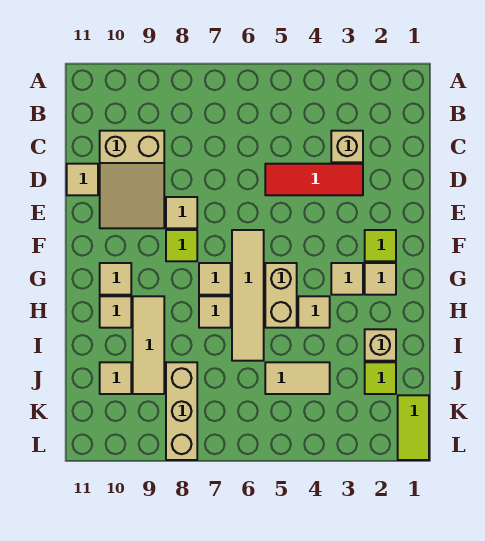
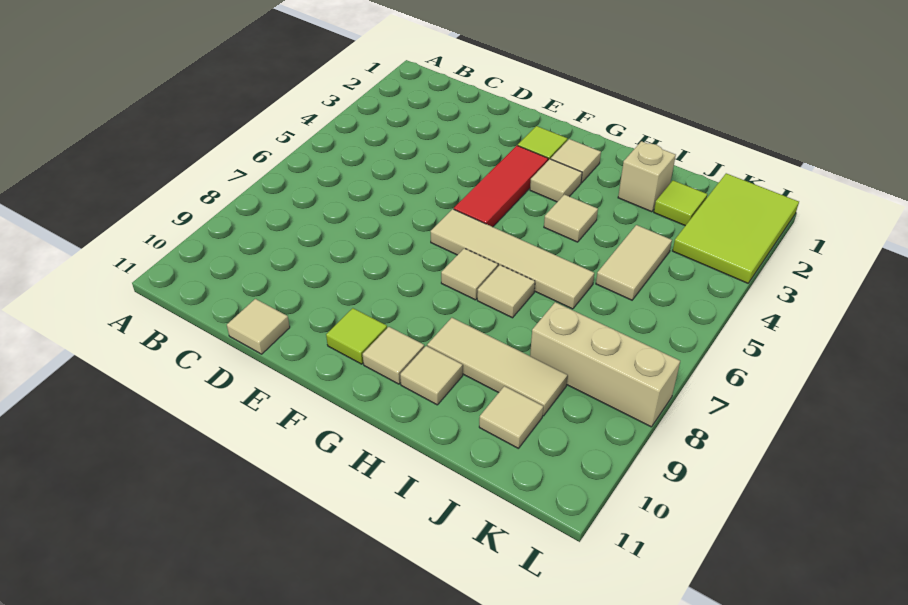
tan 1x1 brick [331,131,363,162] -> none
tan 2x3 slope [100,131,164,228] -> none
red 1x3 tile [265,164,363,195] -> red 1x3 tile moved to [454,145,548,227]
tan 1x1 tile [166,197,197,228] -> none
lime 1x1 tile [166,230,197,261] -> lime 1x1 tile moved to [326,308,387,364]
tan 1x2 brick [265,263,297,328] -> none
lime 1x2 tile [398,395,429,460] -> lime 2x3 tile [673,173,799,283]

